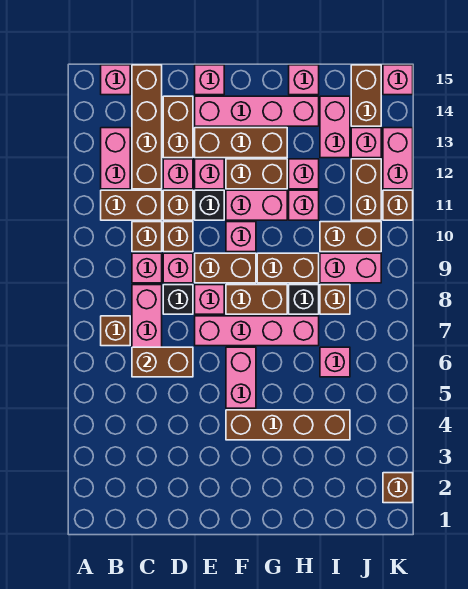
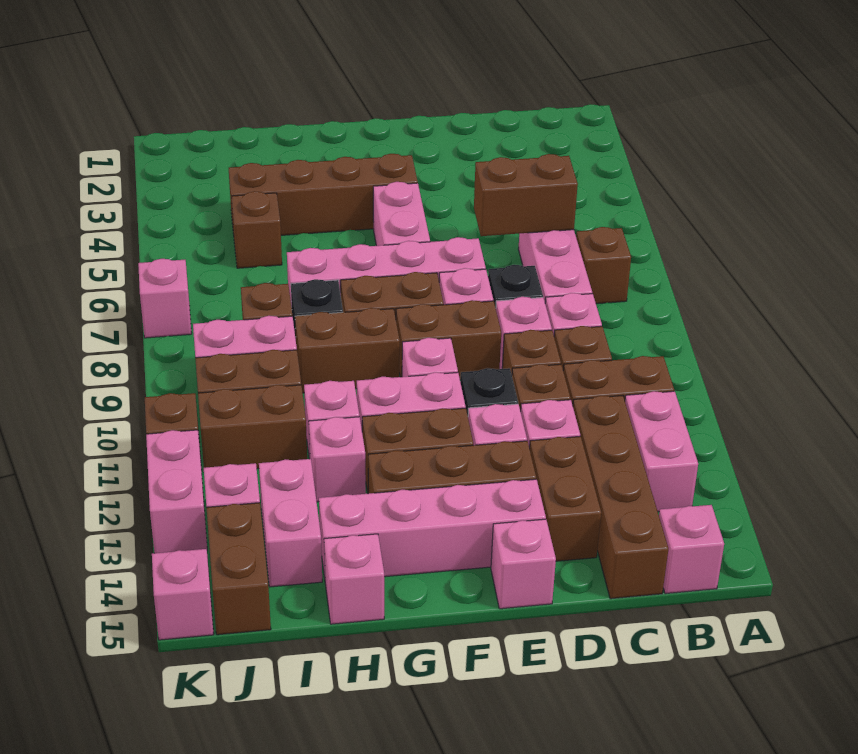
pink 1x1 brick [320,347,350,377] -> pink 1x1 brick moved to [138,259,192,338]
brown 1x2 brick [351,159,381,220] -> brown 1x2 brick turned to [198,385,307,469]
brown 1x1 brick [383,473,413,503] -> brown 1x1 brick moved to [231,191,282,268]

